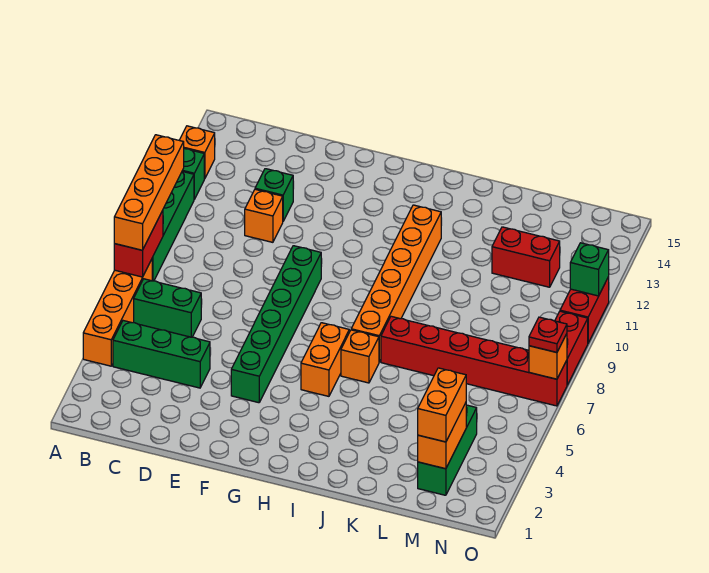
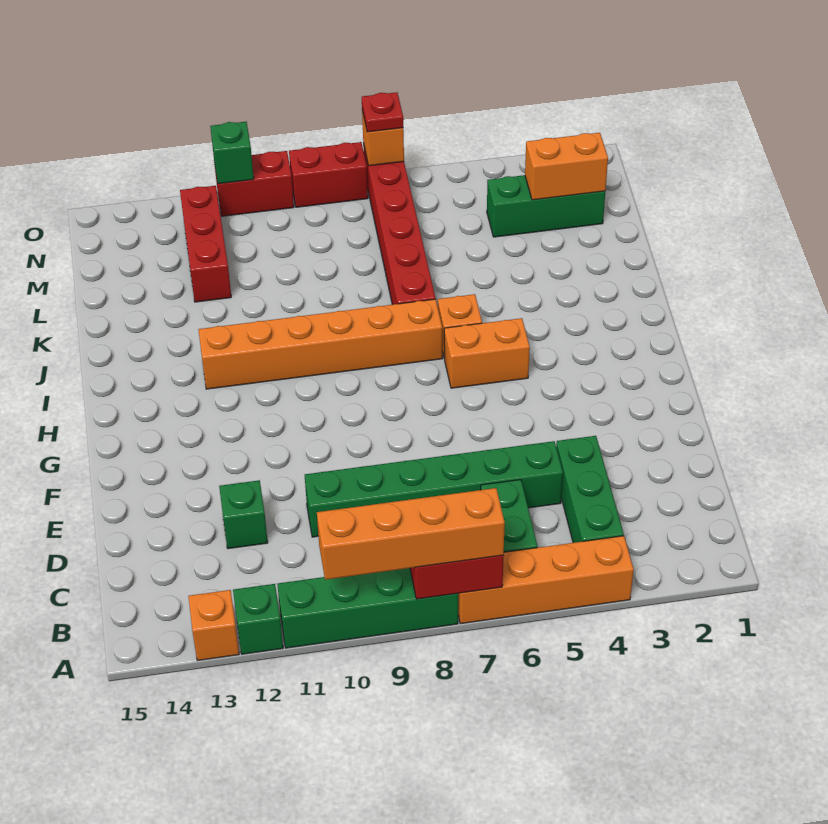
orange 1x1 brick [245,189,283,242] -> none
green 1x6 brick [231,246,321,403] -> green 1x6 brick moved to [305,441,563,537]
red 1x2 brick [492,227,560,287] -> red 1x3 brick [180,186,231,302]
orange 1x2 brick [418,368,466,442] -> none

